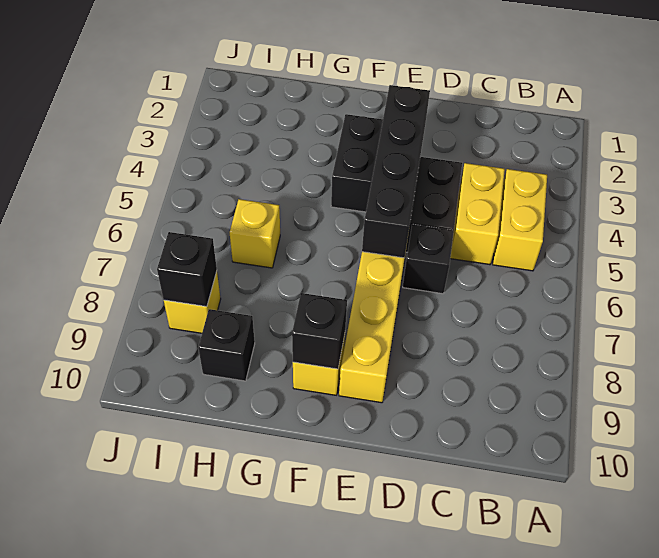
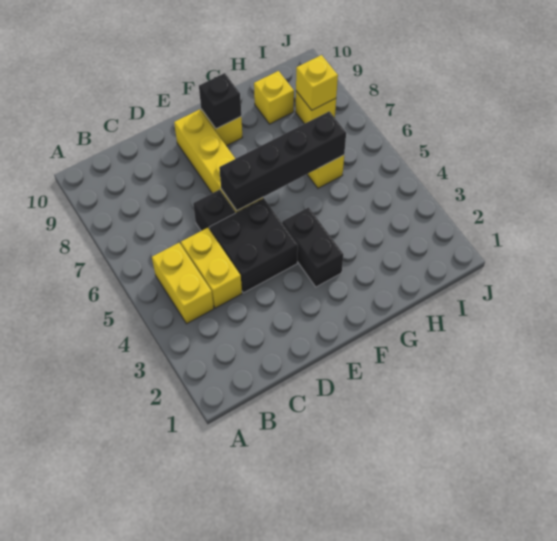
black 1x4 brick [362,85,430,258] -> black 1x4 brick turned to [219,111,346,210]
black 1x1 brick [198,309,255,381] -> yellow 1x1 brick [254,71,294,124]
black 1x1 brick [157,232,217,307] -> yellow 1x1 brick [296,55,338,110]

